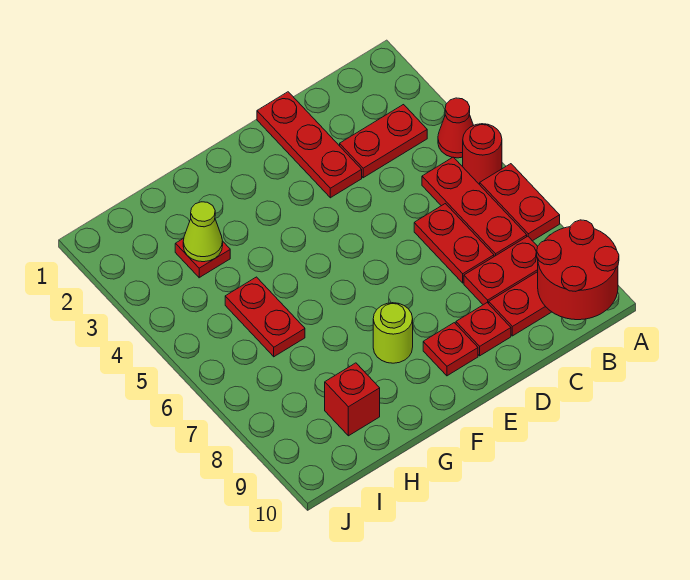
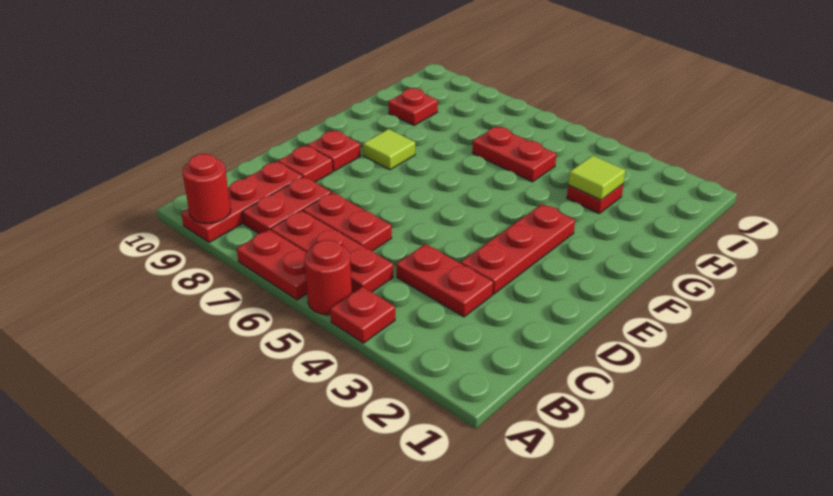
red 1x1 cone [438,98,474,158] -> red 1x1 plate [330,286,395,343]
red 2x2 round brick [537,220,619,320] -> red 1x1 round brick [182,154,231,224]
red 1x2 plate [340,105,427,178] -> red 1x2 plate turned to [396,244,493,317]
red 1x3 plate [257,92,362,198] -> red 1x3 plate turned to [461,204,575,294]
lime 1x1 round brick [373,303,413,363] -> lime 1x1 tile [363,129,415,170]
lime 1x1 cone [183,202,223,262] -> lime 1x1 tile [568,156,625,200]
red 1x1 brick [325,363,380,436] -> red 1x1 plate [388,88,438,125]

